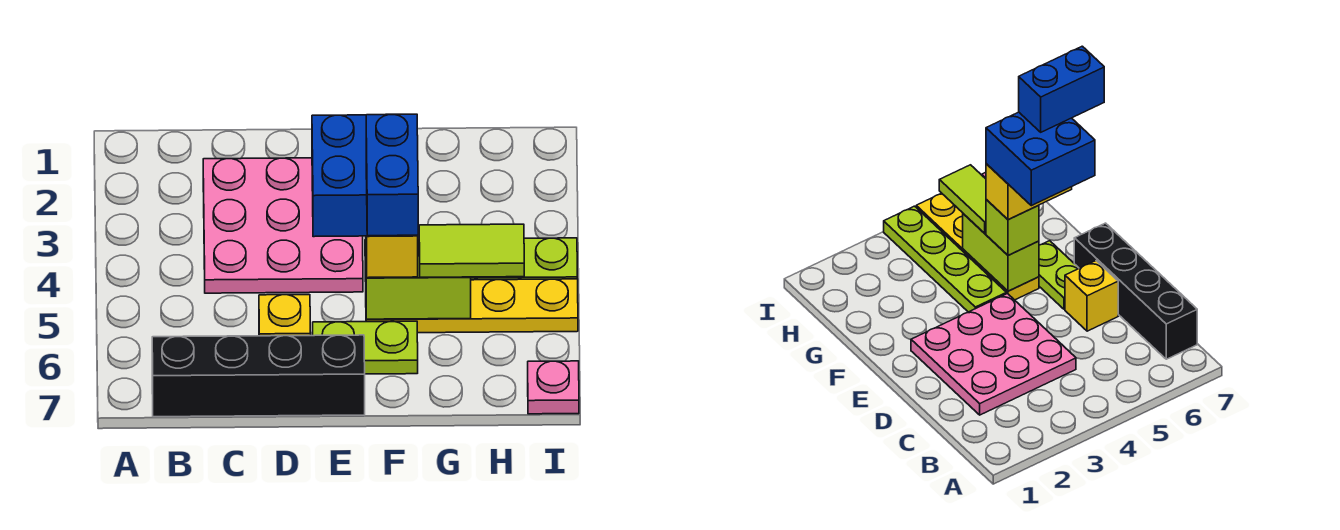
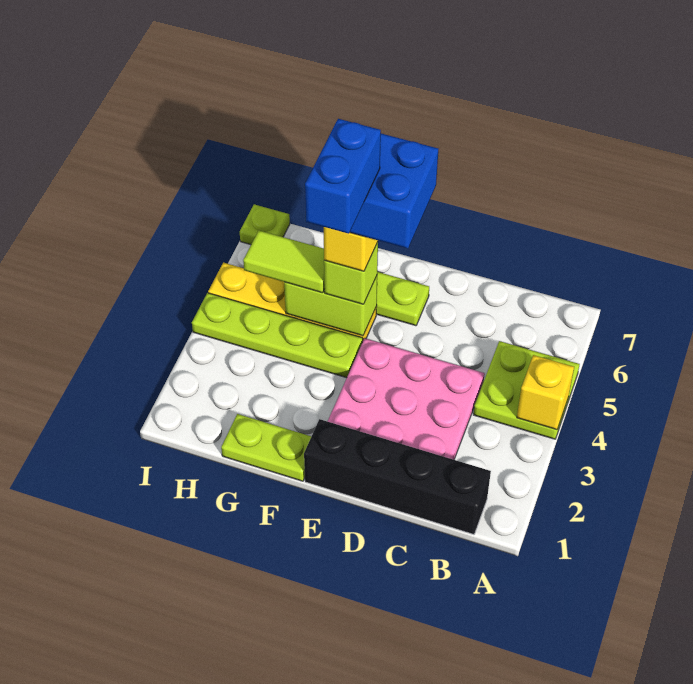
none -> lime 2x2 plate [474,341,580,439]
black 1x4 brick [152,335,365,417] -> black 1x4 brick moved to [304,419,491,534]
yellow 1x1 brick [259,295,311,336] -> yellow 1x1 brick moved to [517,355,574,430]
none -> lime 1x2 plate [221,414,311,481]
blue 1x2 brick [366,114,418,236] -> blue 1x2 brick moved to [305,119,381,234]
pink 1x1 plate [528,361,579,414] -> lime 1x1 plate [240,204,290,245]

